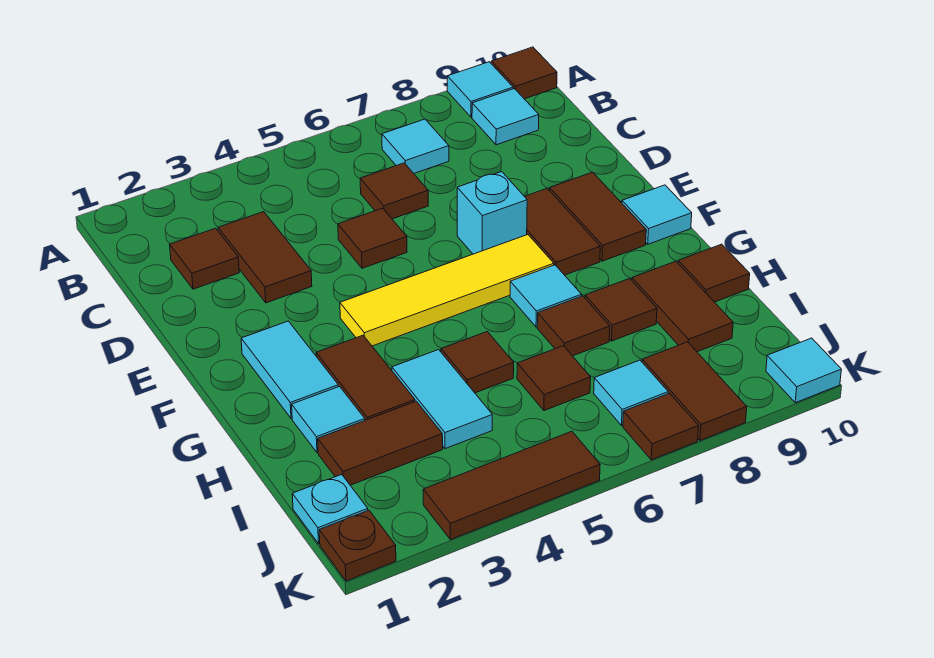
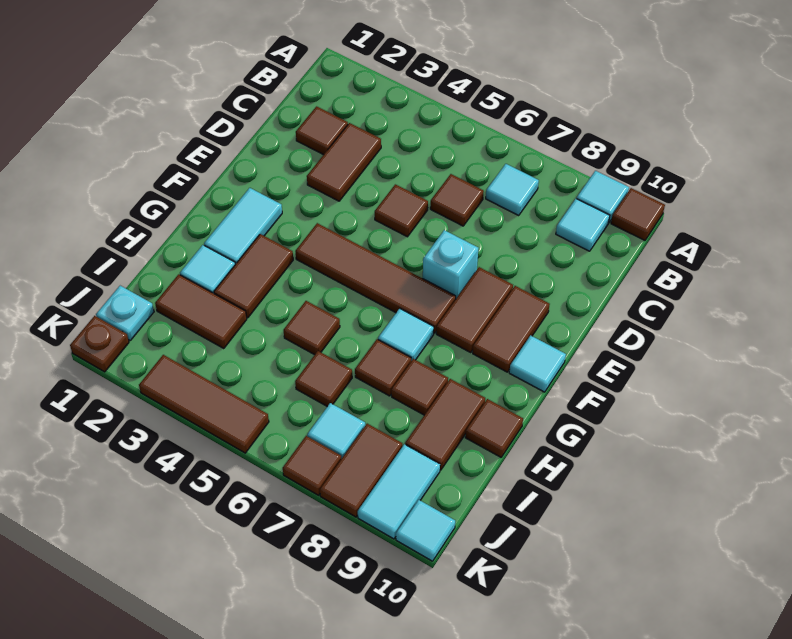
yellow 1x4 tile [340,235,554,346] -> brown 1x4 tile [295,223,456,333]
cyan 1x2 tile [392,350,492,449] -> cyan 1x2 tile moved to [358,444,440,539]

